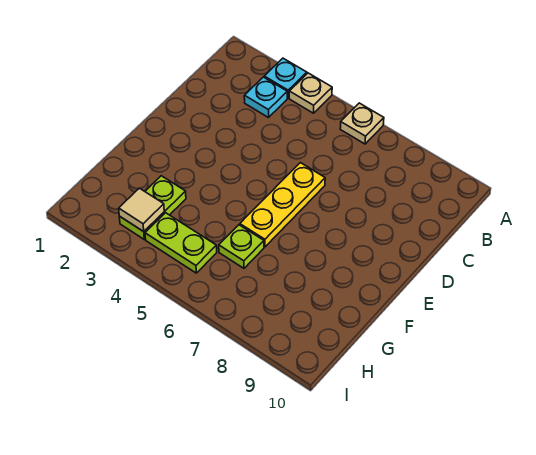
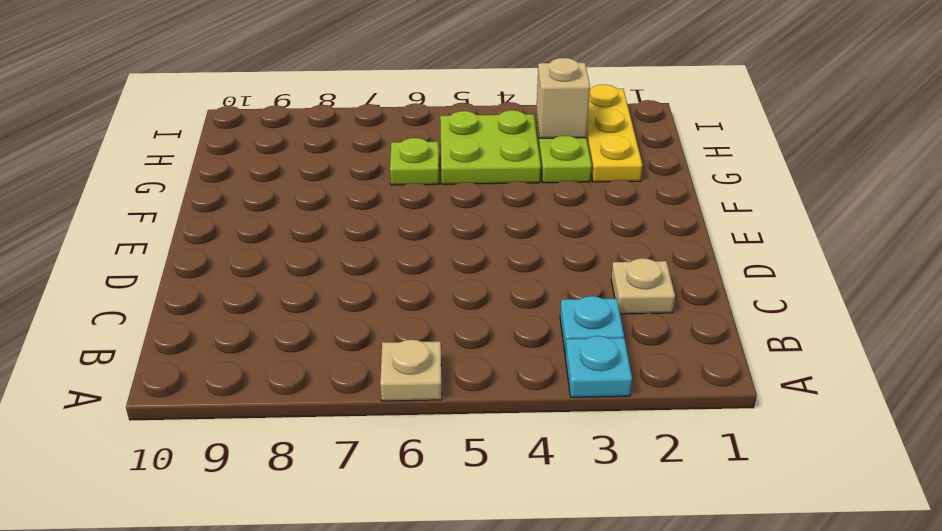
tan 1x1 plate [289,73,332,113] -> tan 1x1 plate moved to [611,258,675,314]
yellow 1x3 plate [240,163,325,247] -> yellow 1x3 plate moved to [587,84,642,182]
tan 1x1 tile [119,188,164,232] -> tan 1x1 brick [536,58,590,138]
lime 1x2 plate [145,213,217,273] -> lime 2x2 plate [440,110,541,184]

